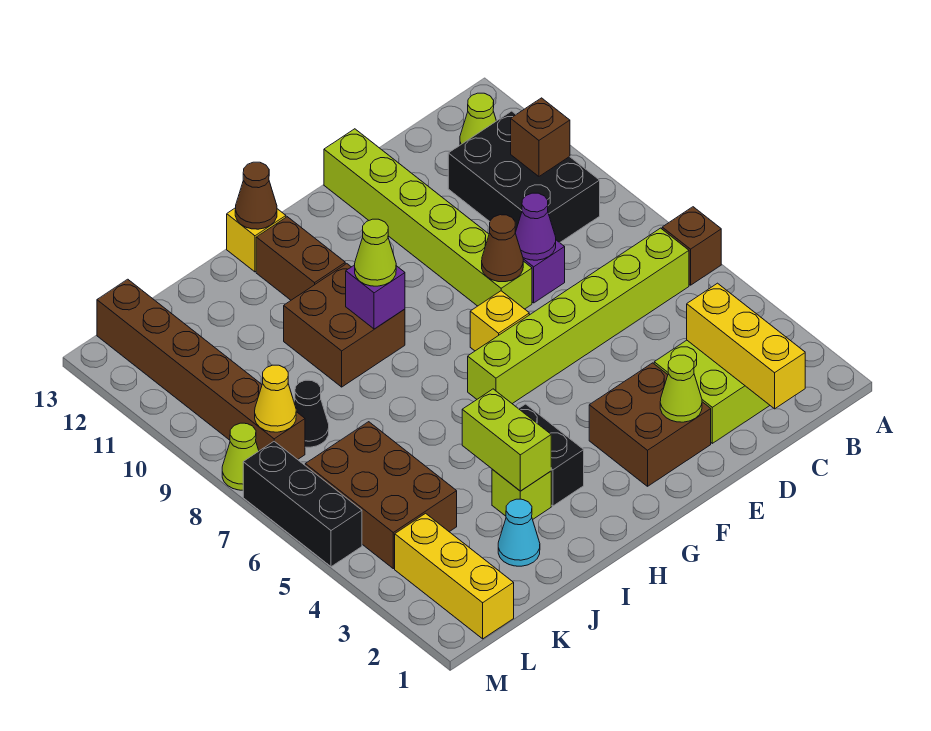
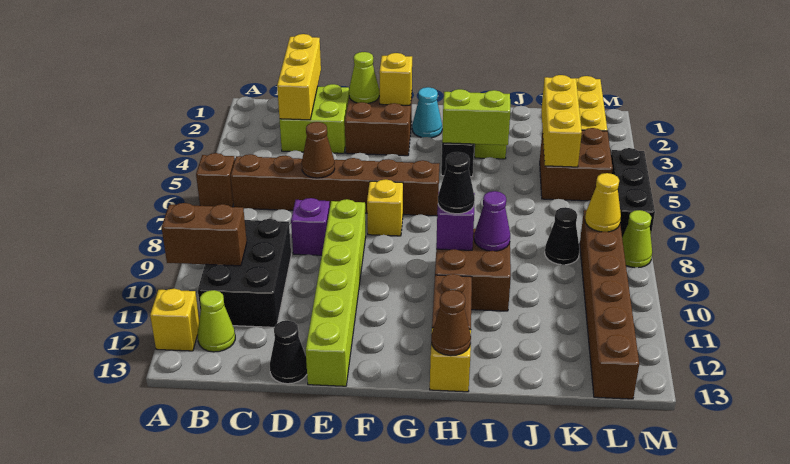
none -> yellow 1x1 brick [150,289,199,351]
lime 1x6 brick [468,228,689,404] -> brown 1x6 brick [231,154,439,216]
brown 1x1 brick [511,98,570,176] -> brown 1x2 brick [161,203,247,266]
purple 1x1 cone [515,193,556,260] -> purple 1x1 cone moved to [474,191,510,251]
none -> black 1x1 cone [270,320,307,384]
brown 1x1 cone [482,215,523,282] -> brown 1x1 cone moved to [302,122,335,178]
none -> yellow 1x1 brick [379,53,412,105]
lime 1x1 cone [355,219,396,286] -> black 1x1 cone [438,152,475,214]
lime 1x2 brick [462,389,551,491] -> lime 1x2 brick turned to [442,89,510,145]
cyan 1x1 cone [498,499,540,566] -> cyan 1x1 cone moved to [412,87,442,138]
none -> yellow 1x3 brick [541,75,582,167]
brown 2x3 brick [305,422,457,569] -> brown 2x2 brick [540,128,613,201]

